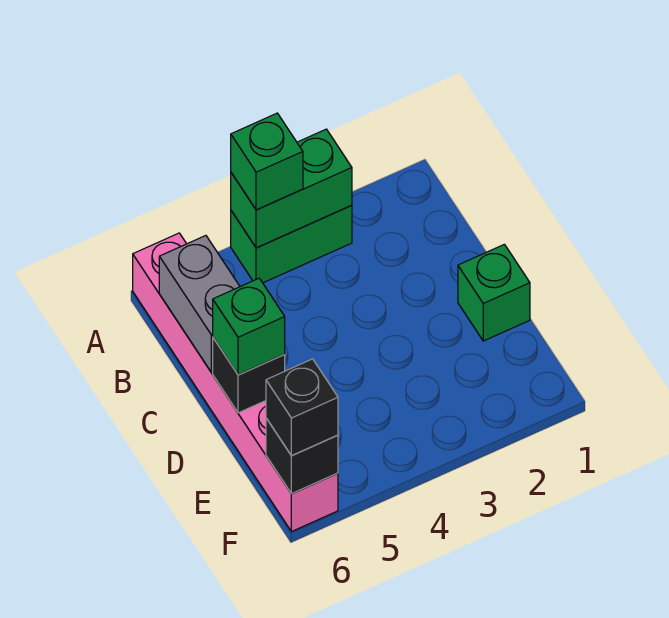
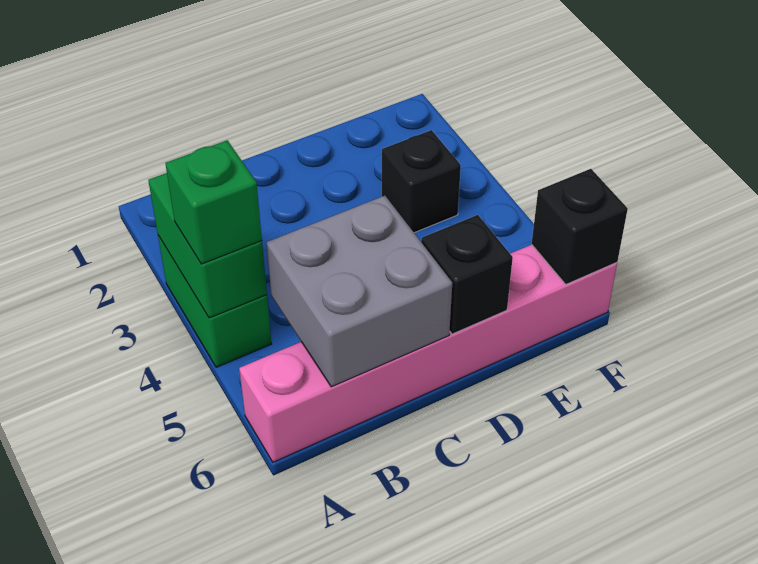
grey 1x2 brick [159,236,240,372] -> grey 2x2 brick [267,196,452,387]
green 1x1 brick [458,244,530,341] -> none
green 1x1 brick [213,278,285,375] -> none
black 1x1 brick [266,359,338,456] -> black 1x1 brick moved to [382,130,461,233]

